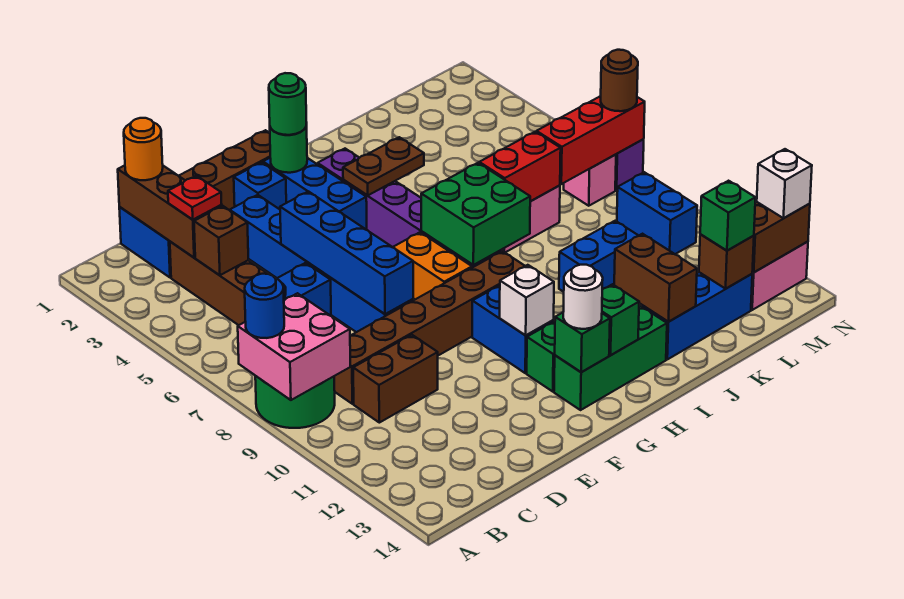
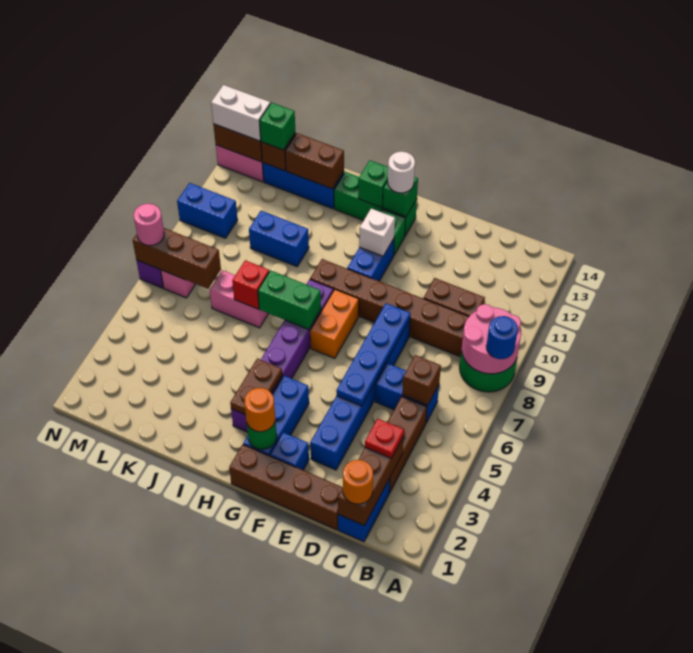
pink 2x2 brick [238,293,350,400] -> pink 2x2 round brick [462,304,521,374]
brown 1x1 brick [194,206,248,275] -> brown 1x1 brick moved to [402,355,441,405]
blue 1x4 brick [280,191,413,314] -> blue 1x4 plate [336,303,411,406]
green 1x1 round brick [269,73,307,135] -> orange 1x1 round brick [245,388,275,432]
brown 1x2 plate [343,137,424,195] -> brown 1x2 plate turned to [230,359,282,415]
green 2x2 brick [421,163,530,265] -> green 1x2 brick [258,270,321,330]
red 1x2 brick [479,132,561,201] -> red 1x1 brick [232,260,269,309]
brown 1x2 brick [614,234,697,322] -> brown 1x2 brick turned to [285,133,344,189]
red 1x3 brick [536,96,645,184] -> brown 1x3 brick [133,228,221,289]
blue 1x2 brick [617,172,697,254] -> blue 1x2 brick turned to [177,183,238,238]
brown 1x1 round brick [601,50,638,111] -> pink 1x1 round brick [134,204,164,246]
white 1x1 brick [757,149,812,218] -> white 1x2 brick [211,85,270,141]

